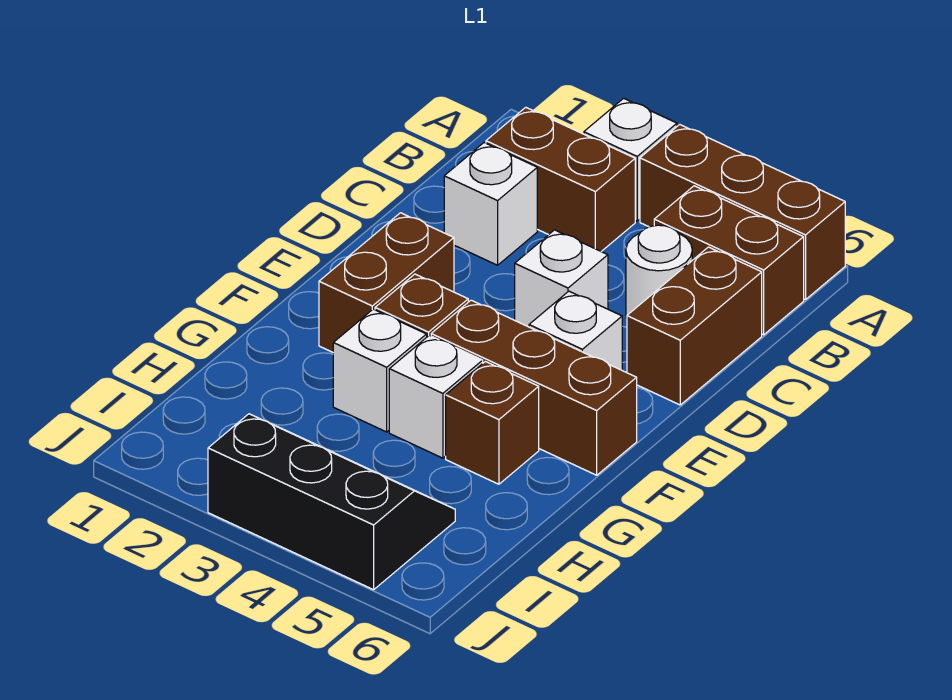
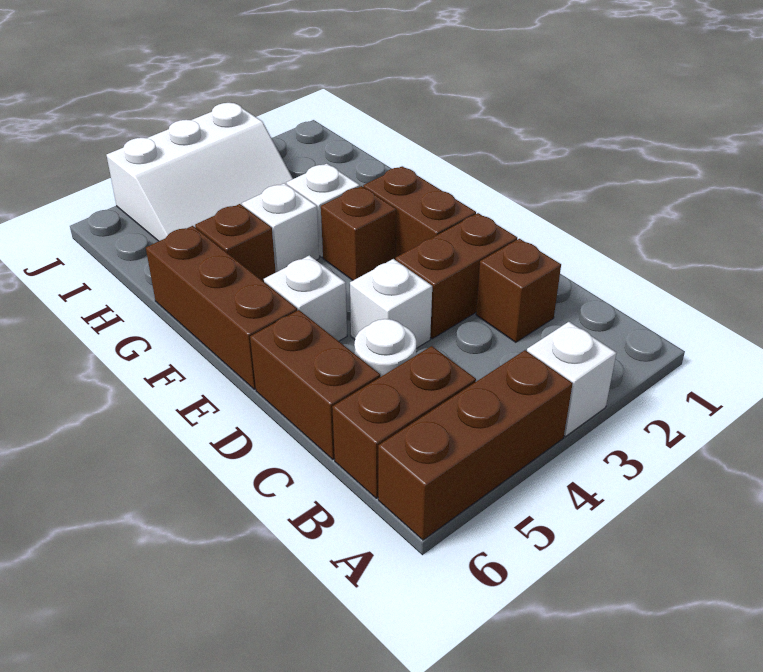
brown 1x2 brick [486,107,635,252] -> brown 1x2 brick moved to [396,213,517,339]
white 1x1 brick [444,143,537,265] -> brown 1x1 brick [476,239,561,342]
brown 1x3 brick [431,300,637,475] -> brown 1x3 brick turned to [146,226,297,389]
black 2x3 slope [208,414,455,590] -> white 2x3 slope [107,103,293,241]

